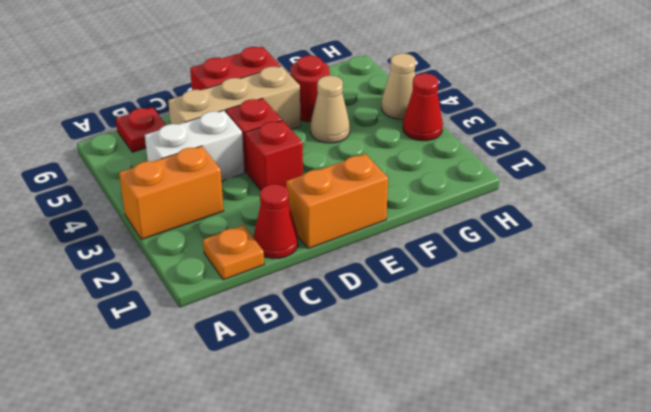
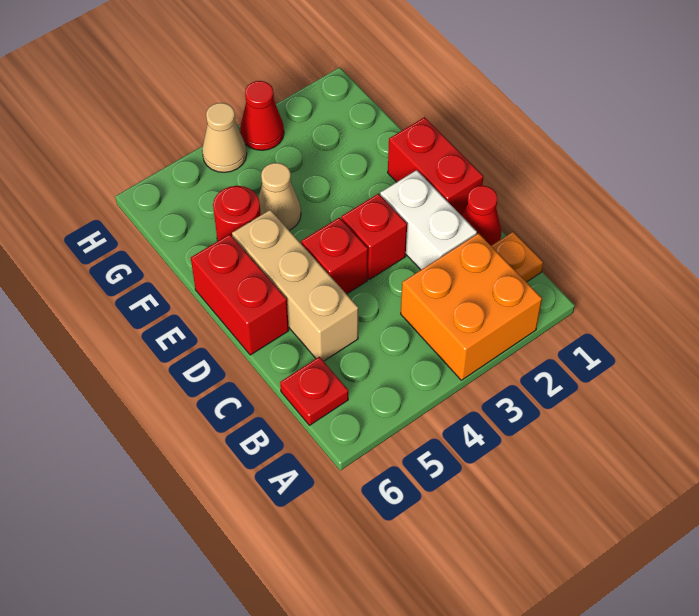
orange 1x2 brick [119,146,223,239] -> orange 2x2 brick [401,233,542,380]
white 1x2 brick [145,110,244,181] -> white 1x2 brick moved to [380,170,477,270]
orange 1x2 brick [286,154,388,249] -> red 1x2 brick [388,117,484,216]

